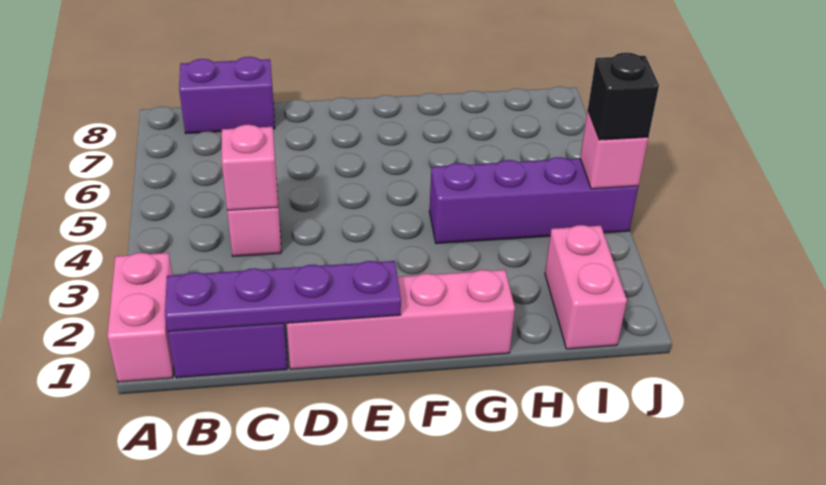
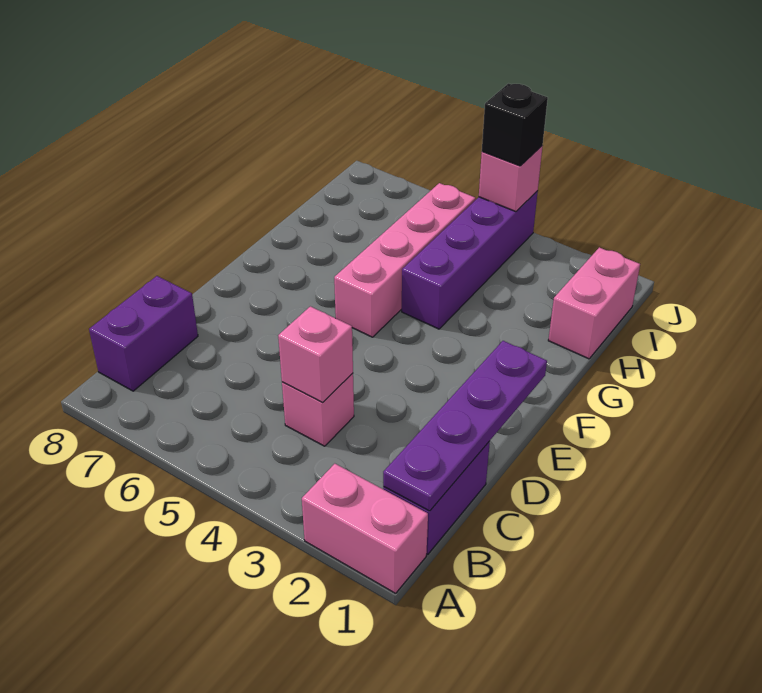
pink 1x4 brick [287,270,515,370] -> pink 1x4 brick moved to [334,183,476,337]
pink 1x2 brick [545,225,627,349] -> pink 1x2 brick turned to [548,247,640,359]

